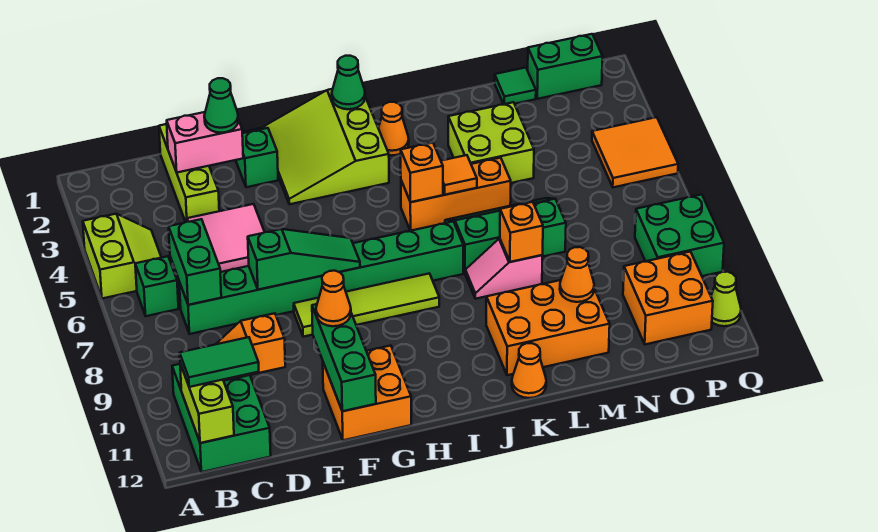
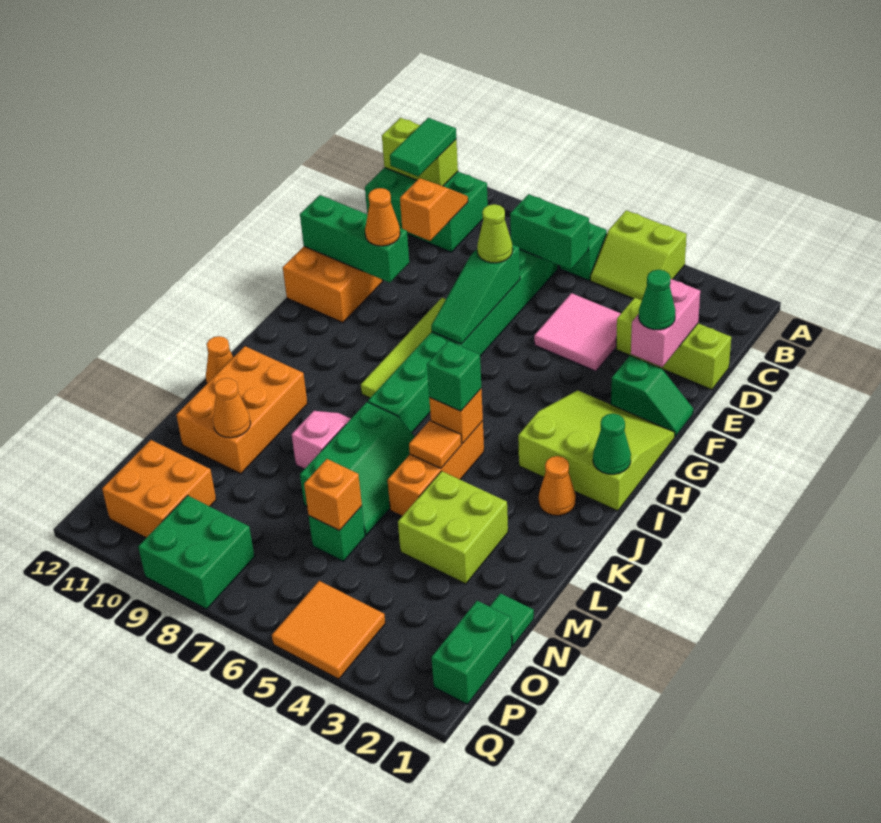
none -> green 1x1 brick [427,341,481,411]
orange 1x1 brick [500,202,543,262] -> orange 1x1 brick moved to [304,459,362,530]
none -> green 1x1 brick [309,506,365,561]
lime 1x1 cone [711,272,741,326] -> lime 1x1 cone moved to [477,204,513,263]

